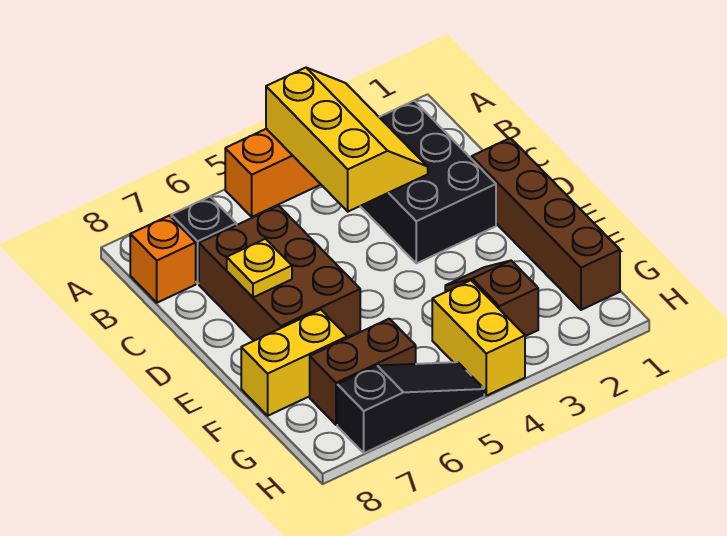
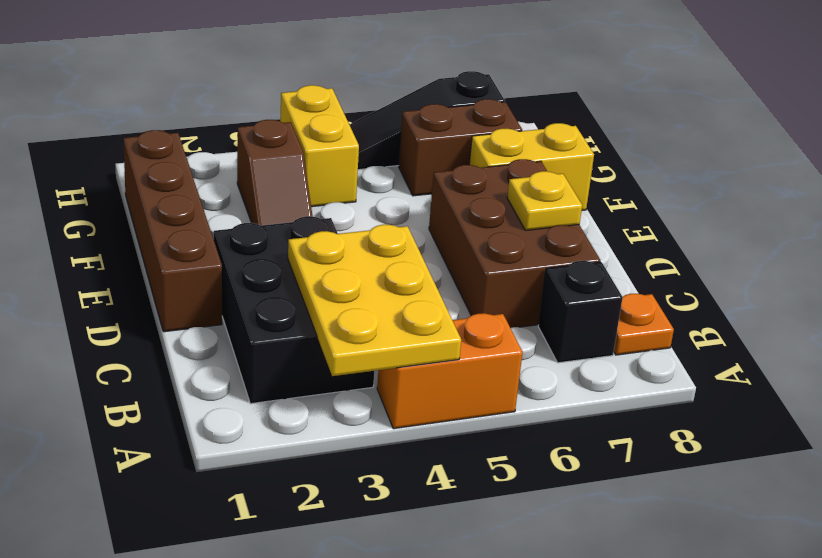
yellow 2x3 slope [266,68,428,212] -> yellow 2x3 plate [288,225,461,376]
orange 1x1 brick [130,216,196,303] -> orange 1x1 plate [614,294,674,355]

